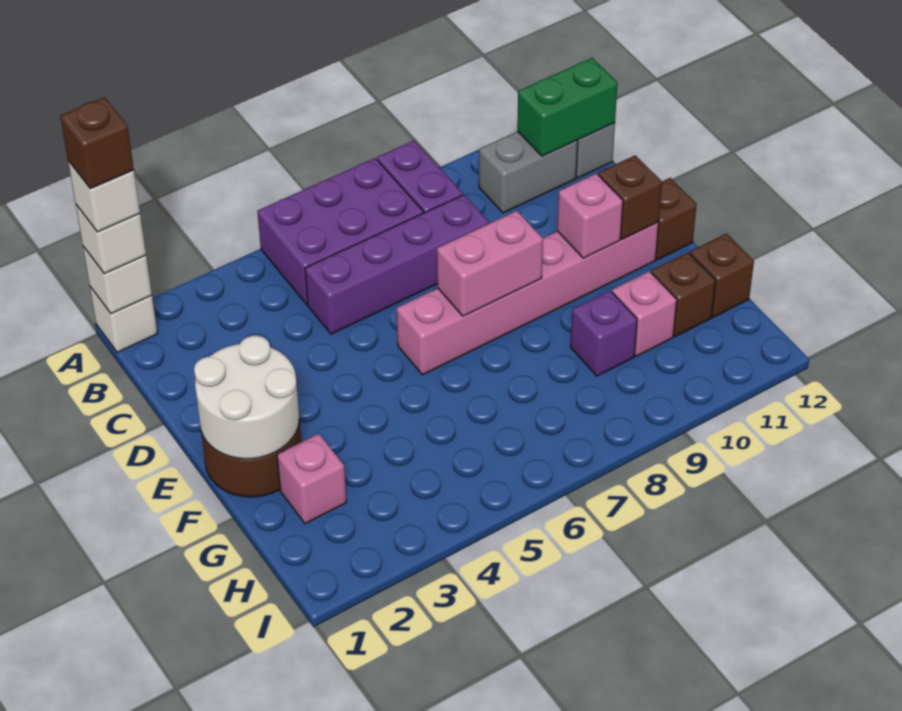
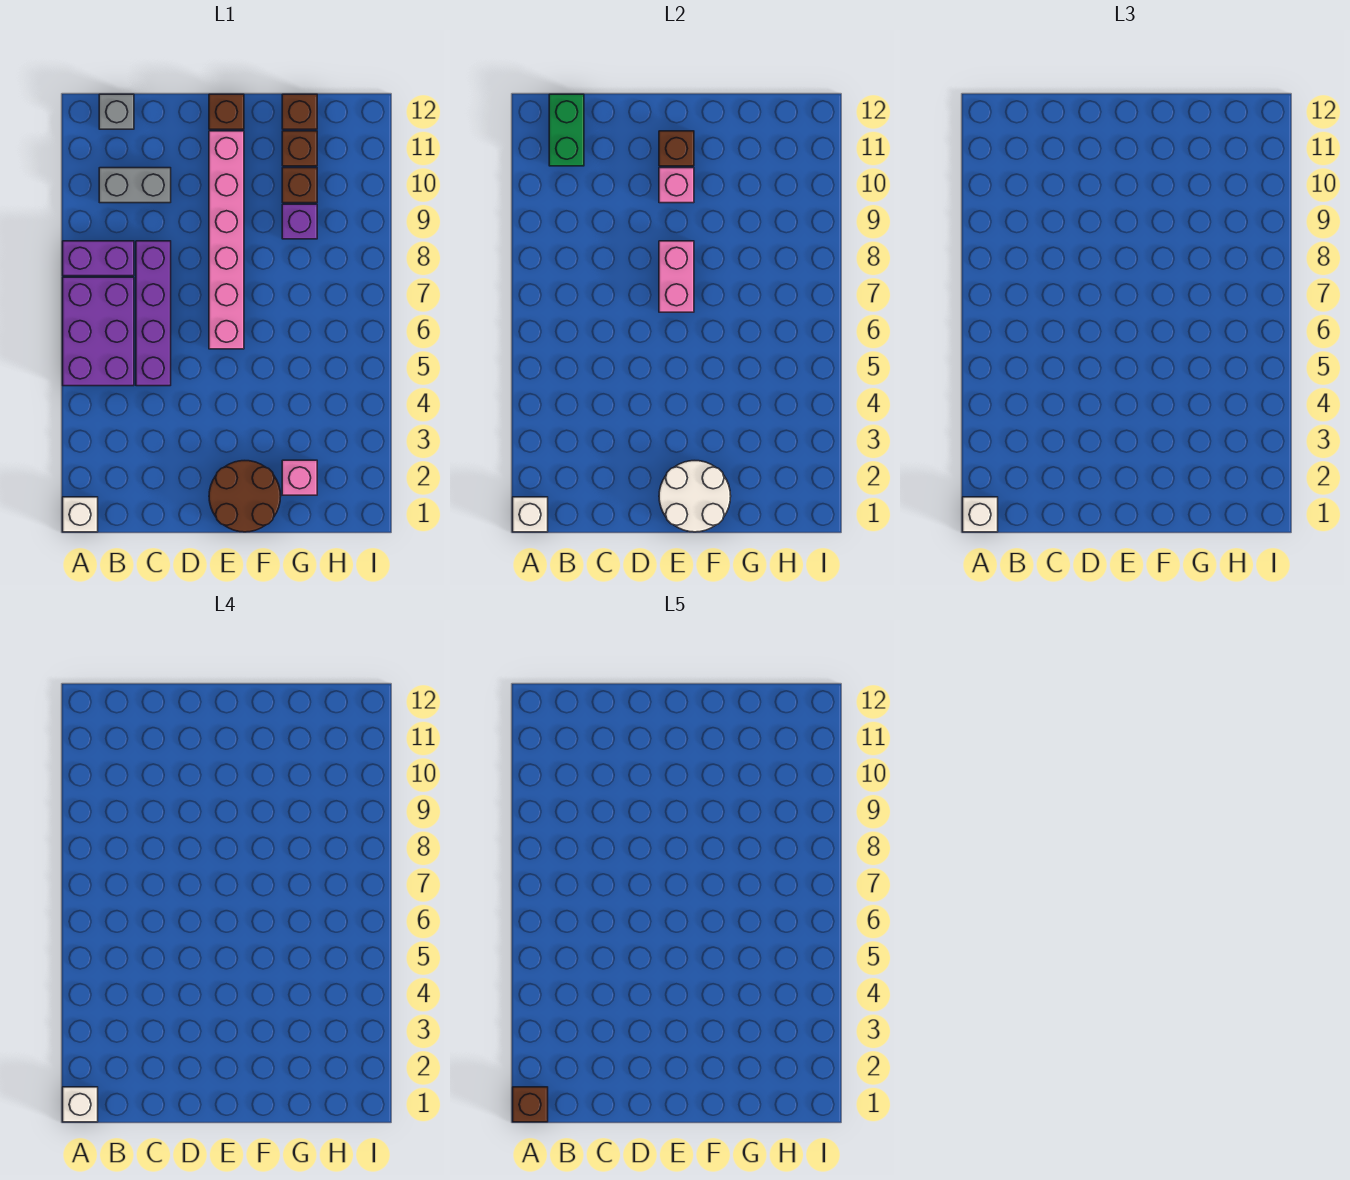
grey 1x2 brick [479,131,578,213] -> grey 1x2 brick turned to [99,168,171,203]
pink 1x1 brick [612,271,677,356] -> brown 1x1 brick [282,168,317,203]

